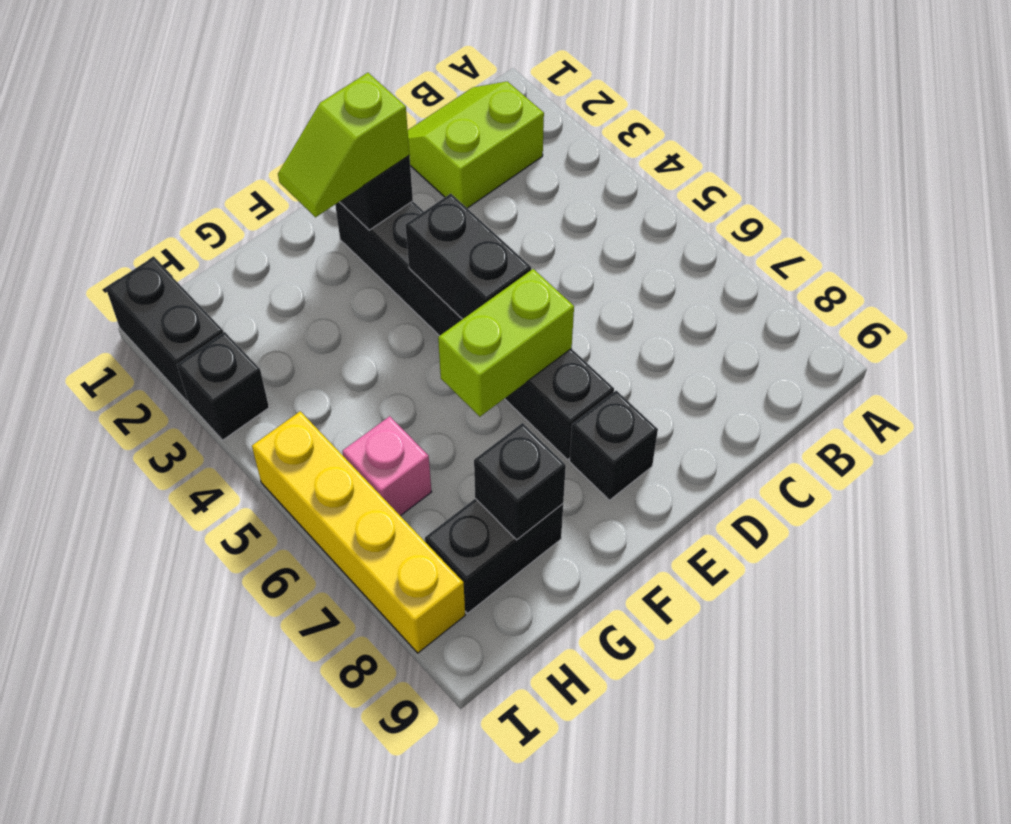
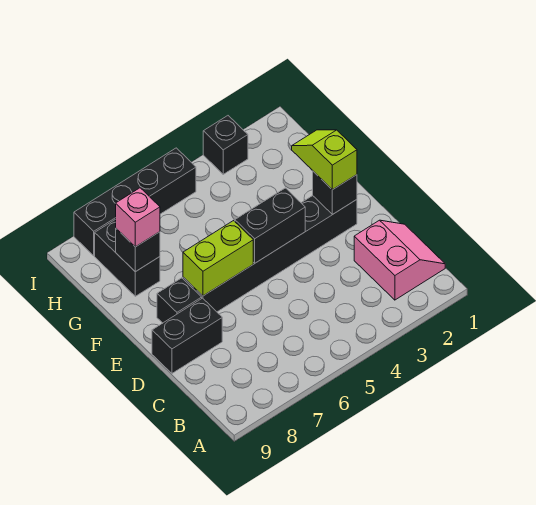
lime 2x2 slope [408,81,544,208] -> pink 2x2 slope [354,220,445,300]
lime 1x2 brick [438,269,574,417] -> lime 1x2 brick turned to [183,221,253,296]
pink 1x1 brick [342,416,431,516] -> pink 1x1 brick moved to [116,188,160,247]
black 1x2 brick [106,257,224,401] -> black 1x2 brick moved to [152,298,222,373]
yellow 1x4 brick [252,411,465,653] -> black 1x4 brick [74,148,196,256]

